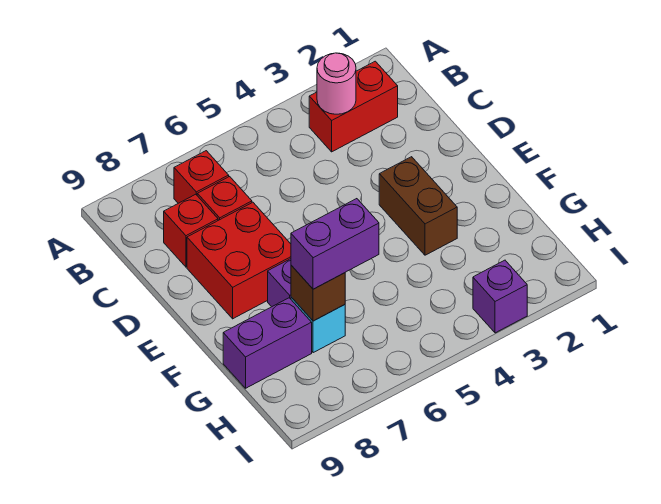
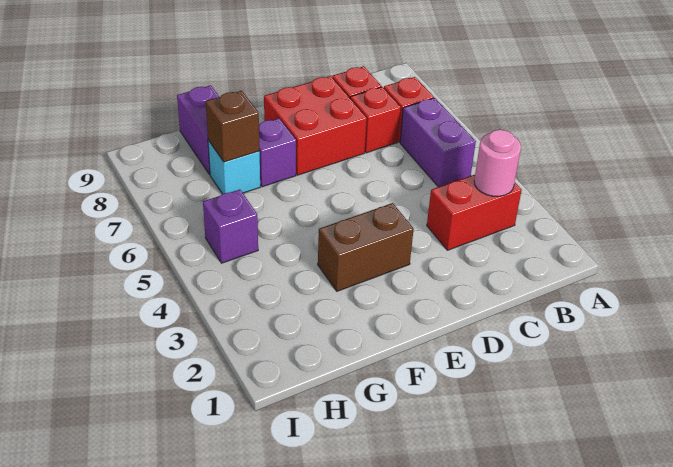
red 1x2 brick [309,61,398,152] -> red 1x2 brick turned to [427,175,522,250]
purple 1x2 brick [291,199,379,289] -> purple 1x2 brick moved to [400,98,476,187]
purple 1x1 brick [473,260,527,333] -> purple 1x1 brick moved to [203,190,258,263]

